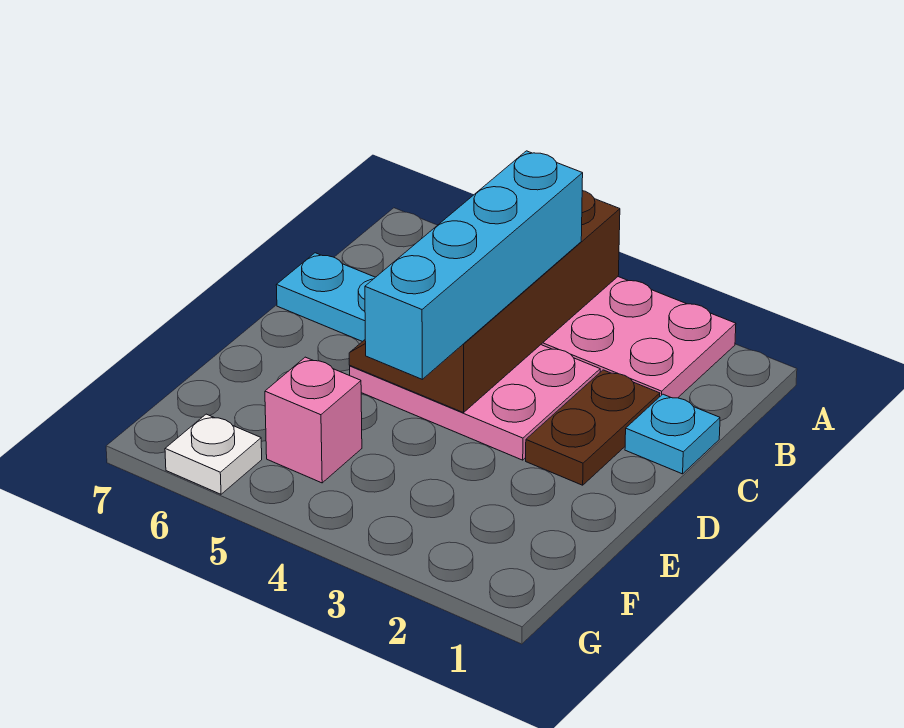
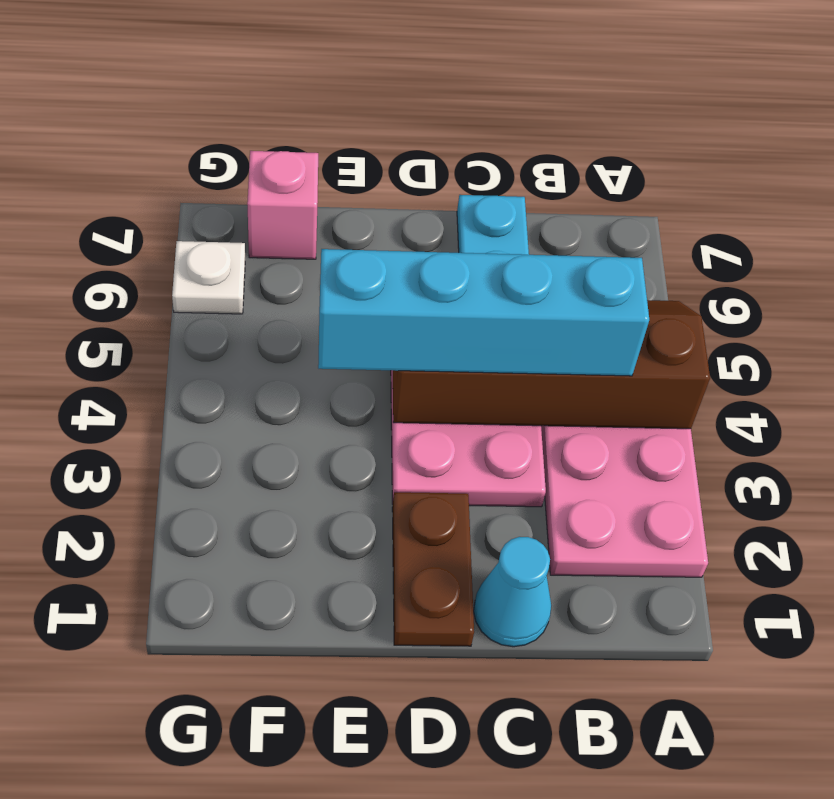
cyan 1x1 plate [625,394,720,474] -> cyan 1x1 cone [474,537,551,647]
brown 1x2 plate [526,370,660,485] -> brown 1x2 plate turned to [392,492,474,646]
pink 1x1 brick [265,357,362,483] -> pink 1x1 brick moved to [247,151,318,259]

